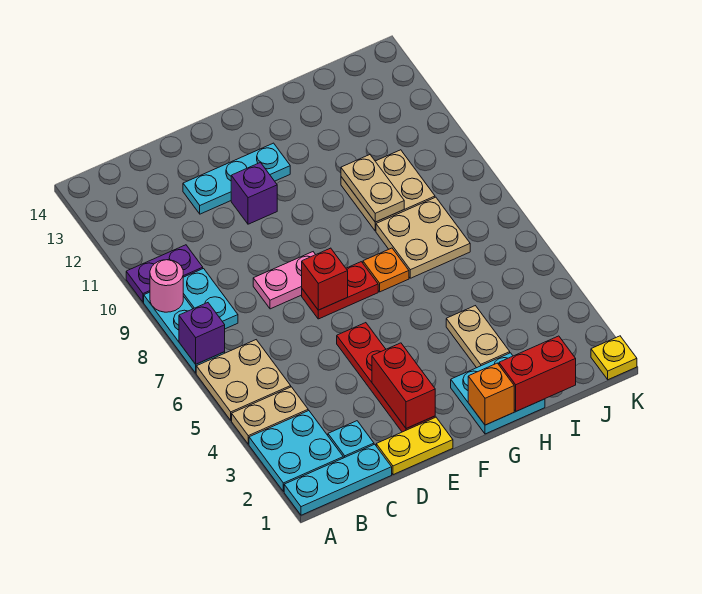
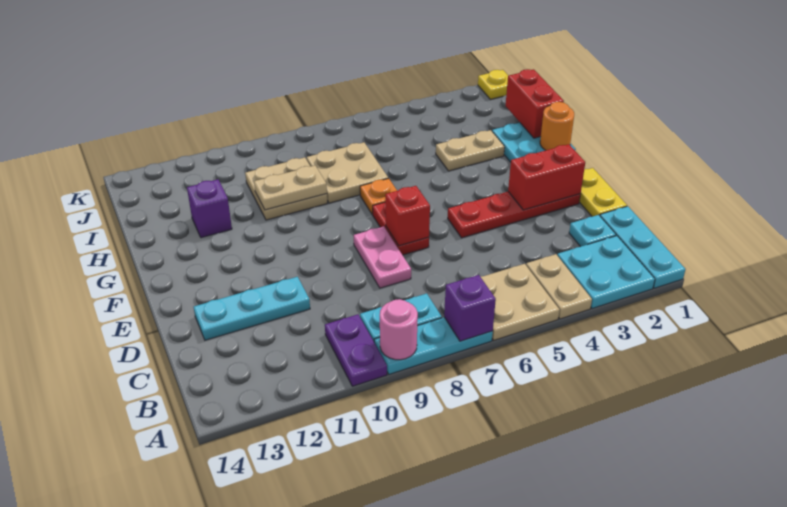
cyan 1x3 plate [183,143,290,214] -> cyan 1x3 plate turned to [194,277,310,340]
purple 1x1 brick [231,163,277,224] -> purple 1x1 brick moved to [187,179,232,238]
orange 1x1 brick [468,363,514,425] -> orange 1x1 round brick [540,102,574,150]

